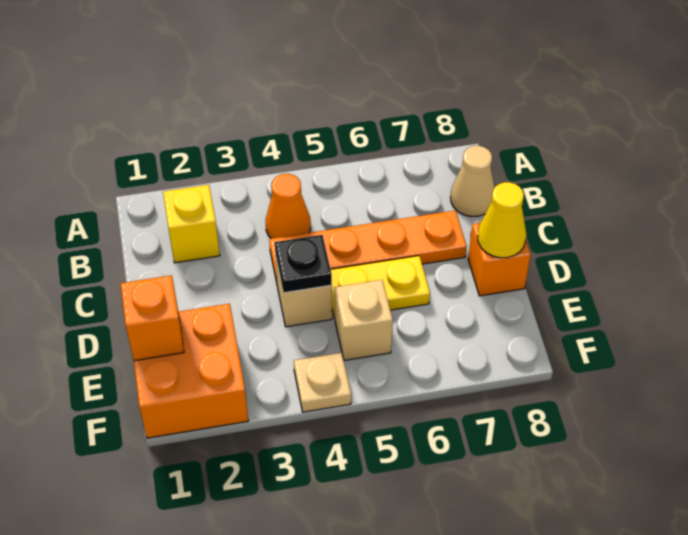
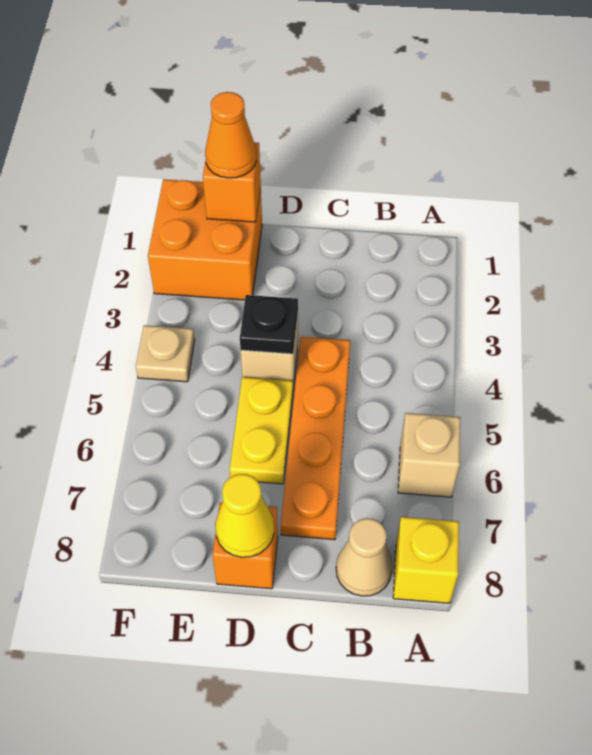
yellow 1x1 brick [163,185,220,263] -> yellow 1x1 brick moved to [393,517,459,603]
orange 1x1 cone [266,174,311,239] -> orange 1x1 cone moved to [205,92,256,178]
tan 1x1 brick [334,280,393,360] -> tan 1x1 brick moved to [398,413,460,497]

